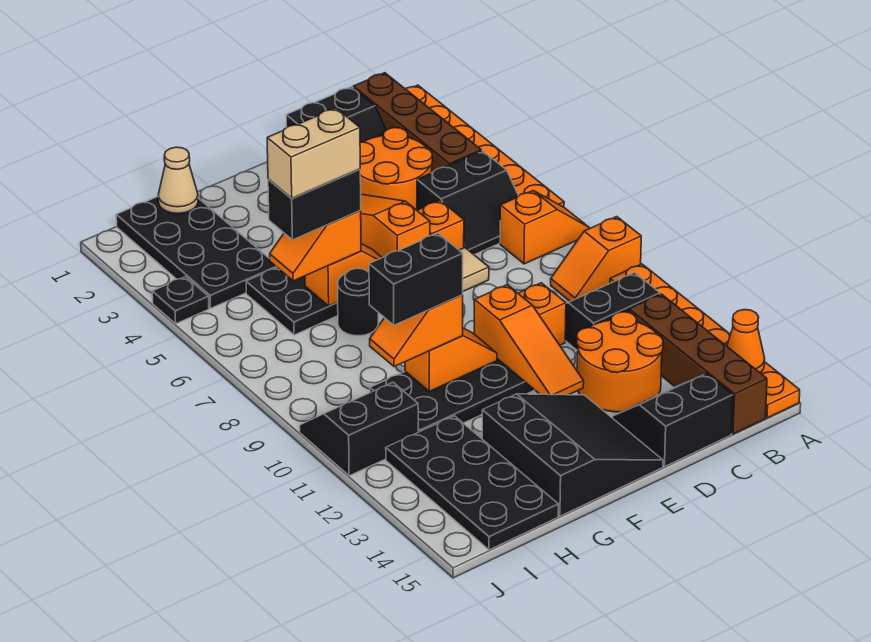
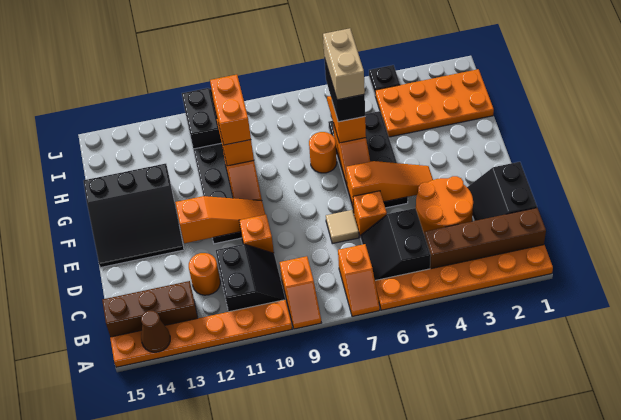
orange 1x2 slope [551,217,641,301] -> orange 1x2 slope turned to [280,256,321,329]
orange 1x1 cone [727,310,765,373] -> brown 1x1 cone [141,311,170,352]
brown 1x4 brick [629,294,767,434] -> brown 1x3 brick [102,281,198,337]
orange 2x2 round brick [577,312,663,412] -> orange 1x1 round brick [189,253,220,295]
black 2x2 slope [613,373,733,467] -> none
orange 1x3 slope [474,285,584,395] -> orange 1x3 slope turned to [175,196,265,243]
black 1x1 round brick [338,268,378,336] -> orange 1x1 round brick [309,132,337,173]
black 1x2 brick [369,233,463,325] -> orange 1x2 brick [210,75,251,145]
black 2x4 plate [116,197,277,308] -> orange 2x4 plate [375,69,494,137]
tan 1x1 cone [158,147,198,214] -> none
black 2x4 plate [386,416,558,550] -> none

